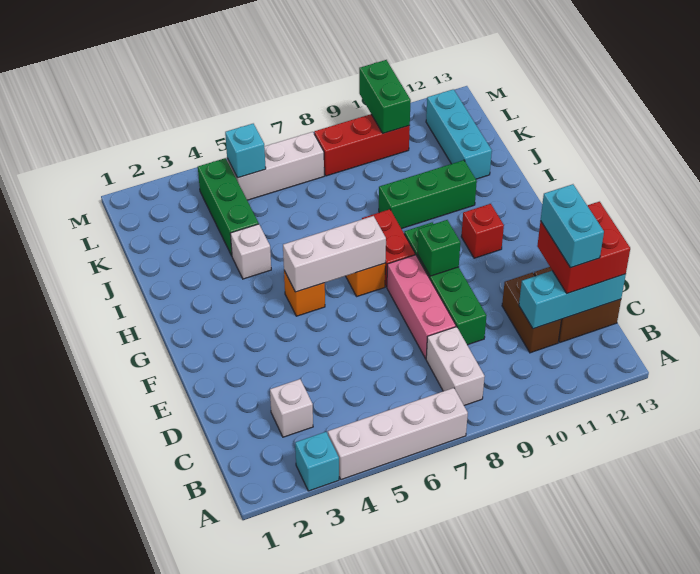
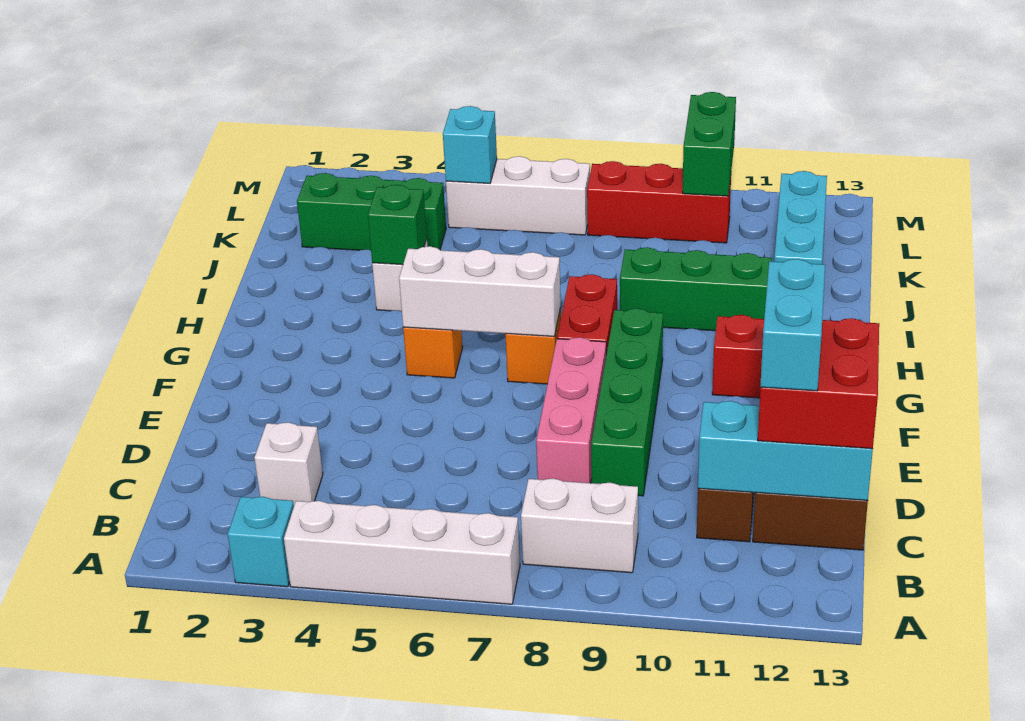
white 1x2 brick [426,327,485,405] -> white 1x2 brick turned to [521,478,638,573]
green 1x1 brick [418,220,460,276] -> green 1x1 brick moved to [368,185,427,265]
green 1x3 brick [198,158,259,256] -> green 1x3 brick turned to [297,173,446,250]

